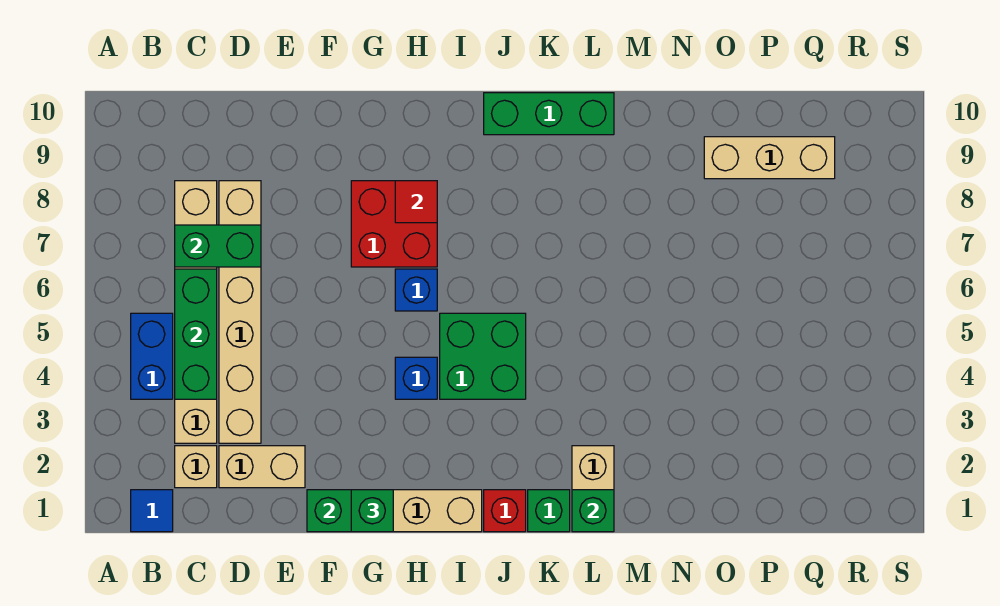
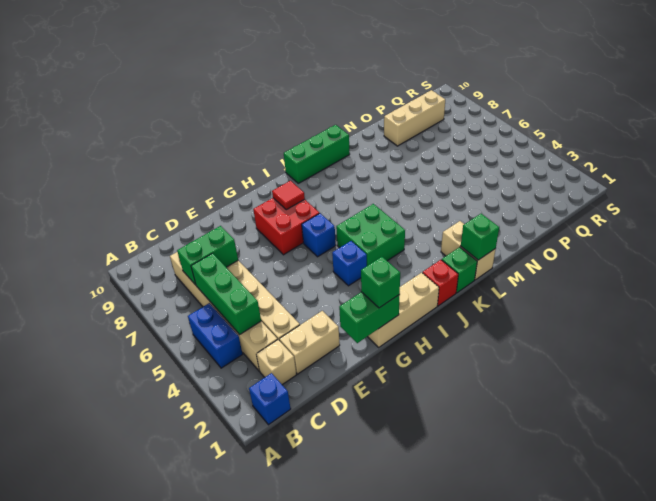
blue 1x1 tile [131,490,173,532] -> blue 1x1 brick [249,373,291,425]

